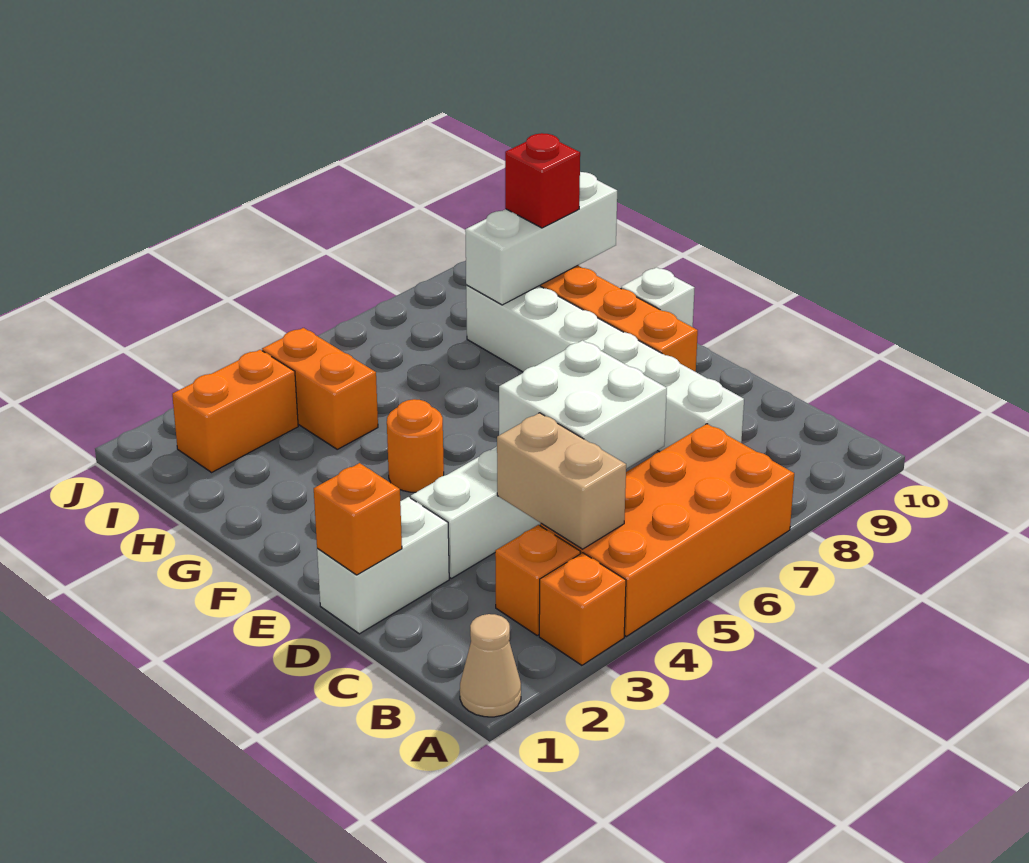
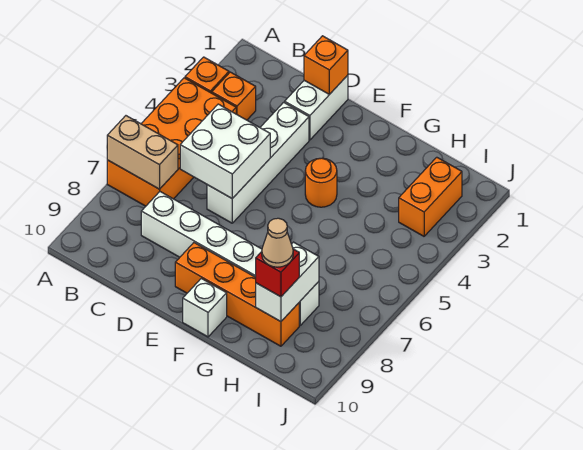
tan 1x1 cone [460,614,521,717] -> tan 1x1 cone moved to [262,218,293,267]
tan 1x2 brick [497,413,626,549] -> tan 1x2 brick moved to [107,116,178,189]
orange 1x2 brick [262,328,378,449] -> none
white 1x3 brick [465,172,617,305] -> white 1x2 brick [256,242,319,322]

